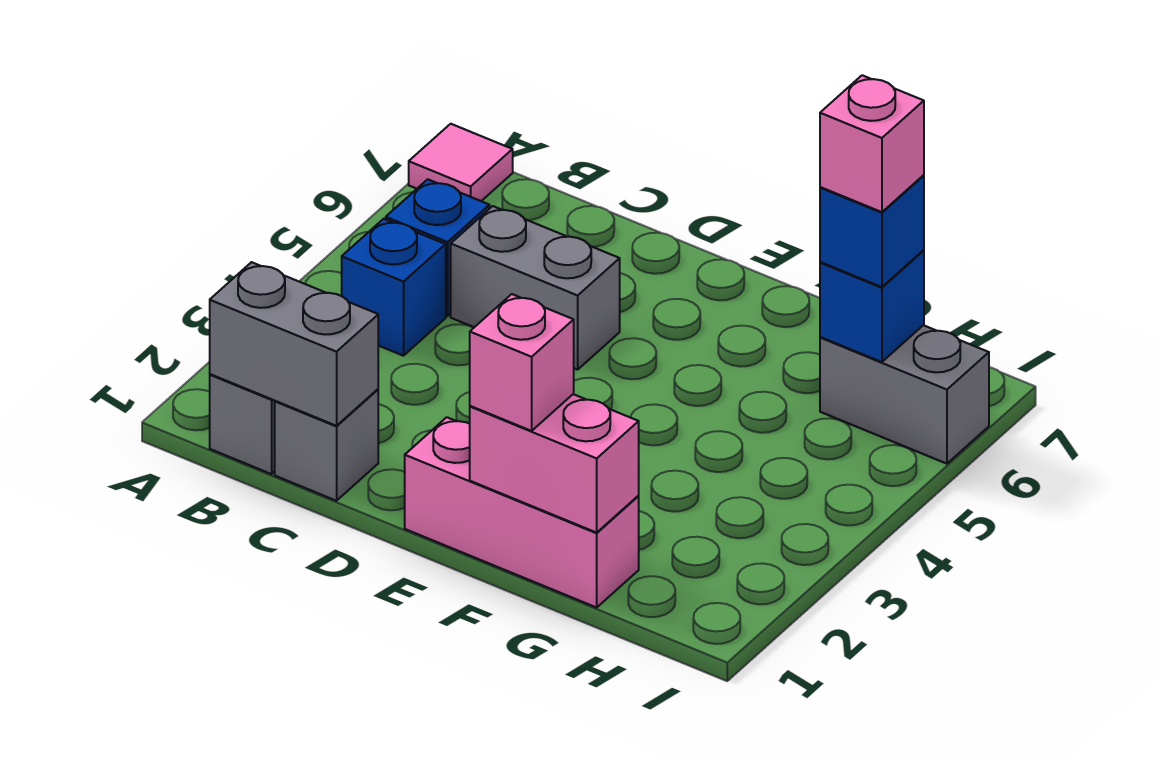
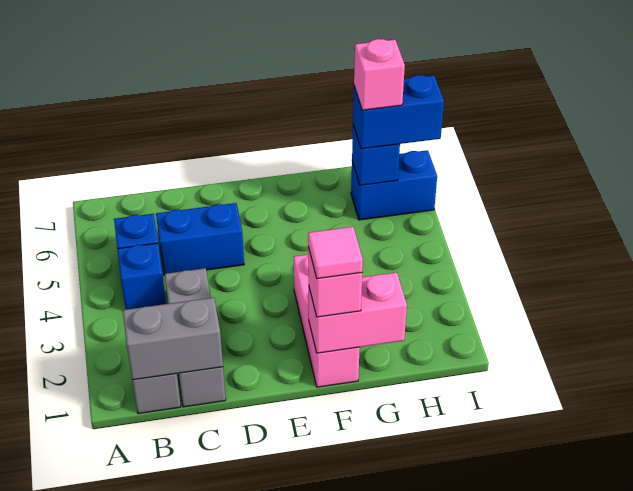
pink 1x1 tile [409,124,513,201] -> pink 1x1 tile moved to [308,227,363,279]
grey 1x1 brick [275,389,378,501] -> grey 1x3 brick [165,268,226,407]
grey 1x2 brick [451,206,620,370] -> blue 1x2 brick [156,203,244,276]
pink 1x3 brick [405,417,639,607] -> pink 1x3 brick turned to [294,255,360,387]
grey 1x2 brick [820,325,989,464] -> blue 1x2 brick [351,150,437,220]
blue 1x1 brick [820,175,924,287] -> blue 1x2 brick [353,75,444,149]

